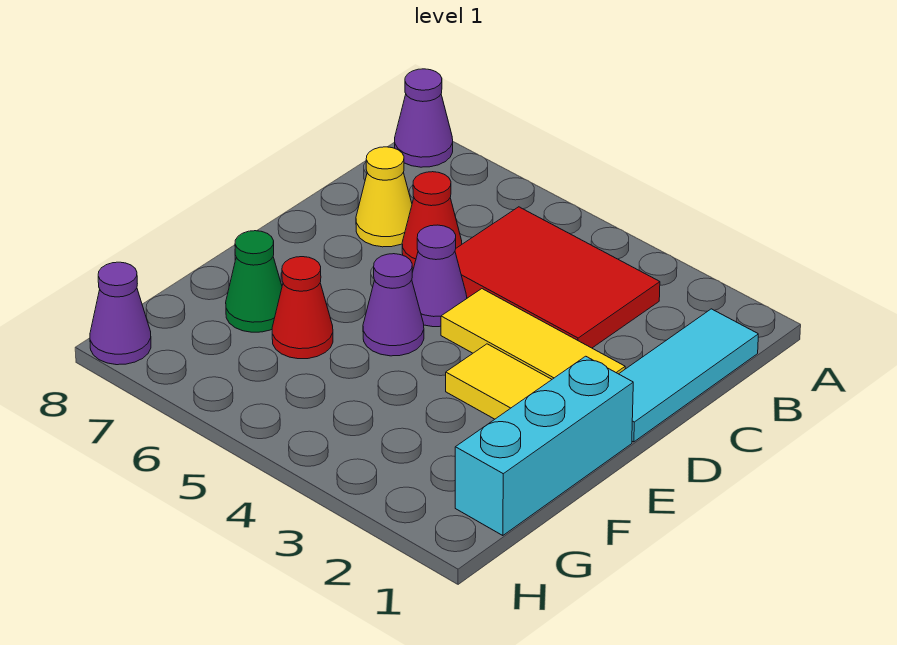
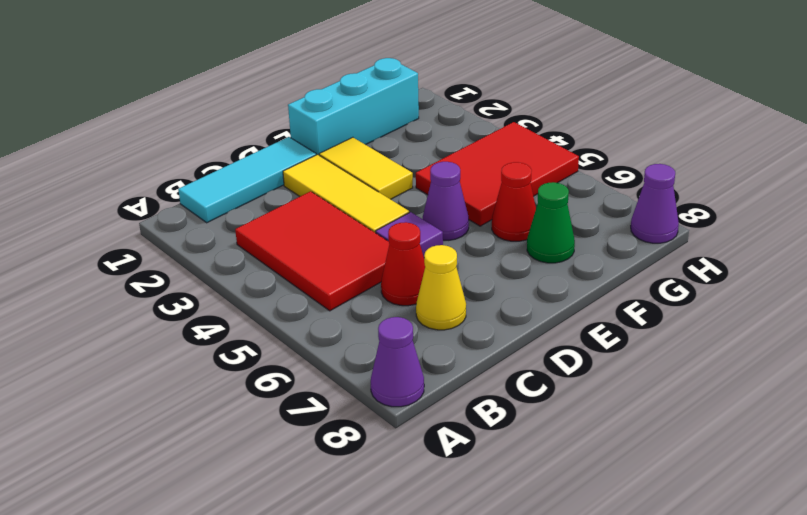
purple 1x1 cone [412,225,467,327] -> purple 1x1 tile [376,212,443,257]
none -> red 2x3 tile [416,122,579,226]

